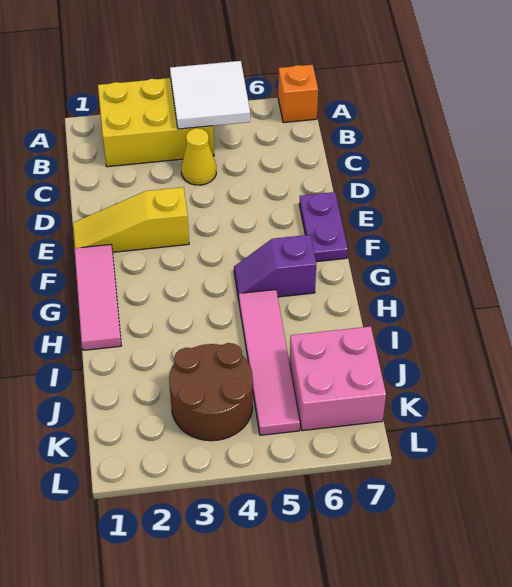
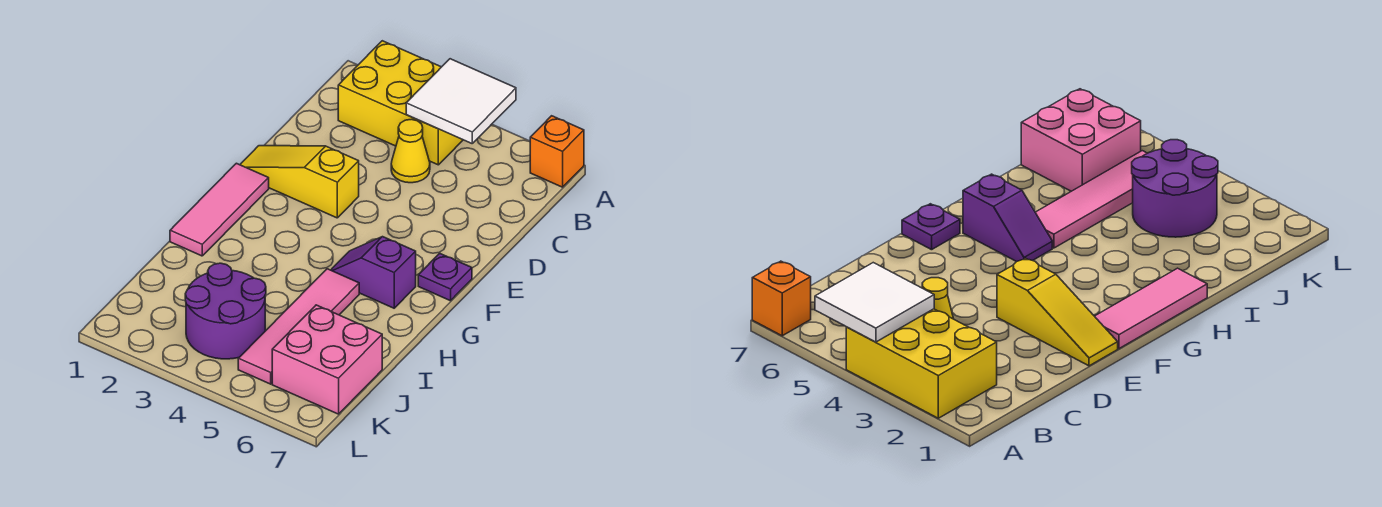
purple 1x2 plate [299,192,348,262] -> purple 1x1 plate [418,253,472,301]
brown 2x2 round brick [169,343,253,441] -> purple 2x2 round brick [185,263,266,359]

